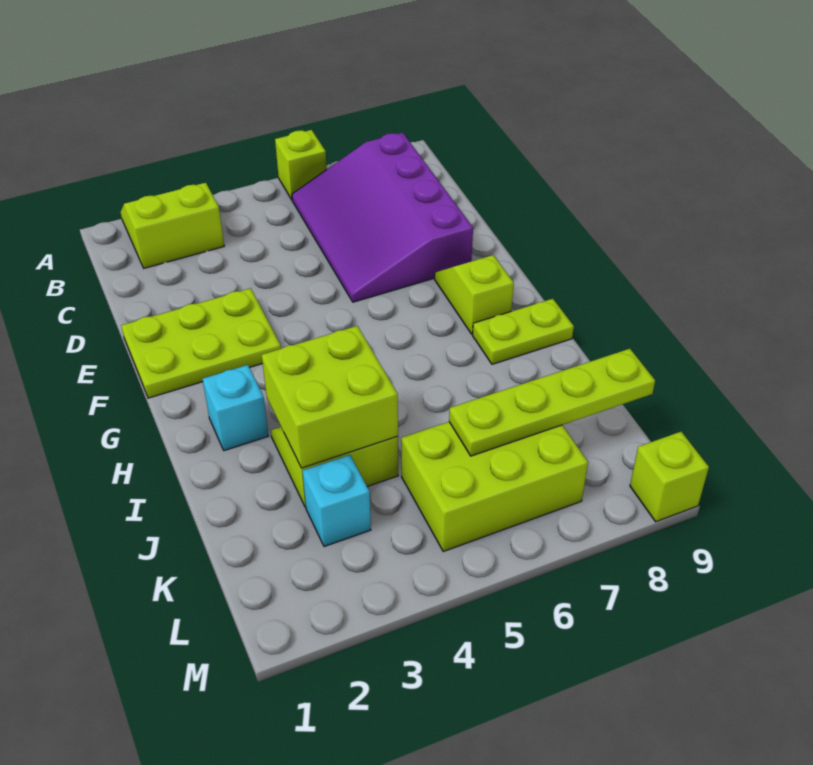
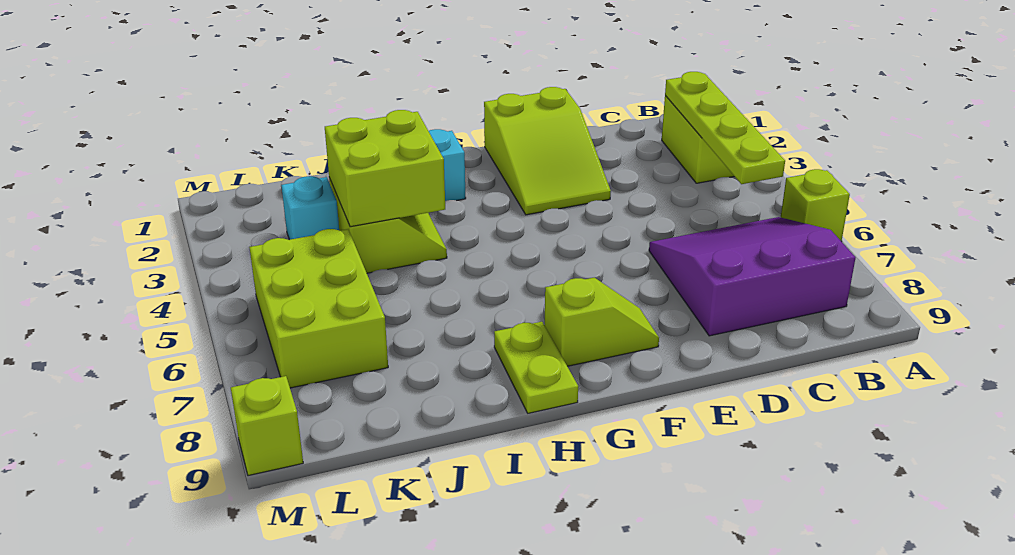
purple 3x4 slope [292,133,473,302] -> purple 3x3 slope [649,217,856,336]
lime 2x3 plate [121,288,281,398] -> lime 2x3 slope [484,87,611,215]
lime 1x4 plate [449,349,655,456] -> lime 1x4 plate moved to [665,72,785,184]

